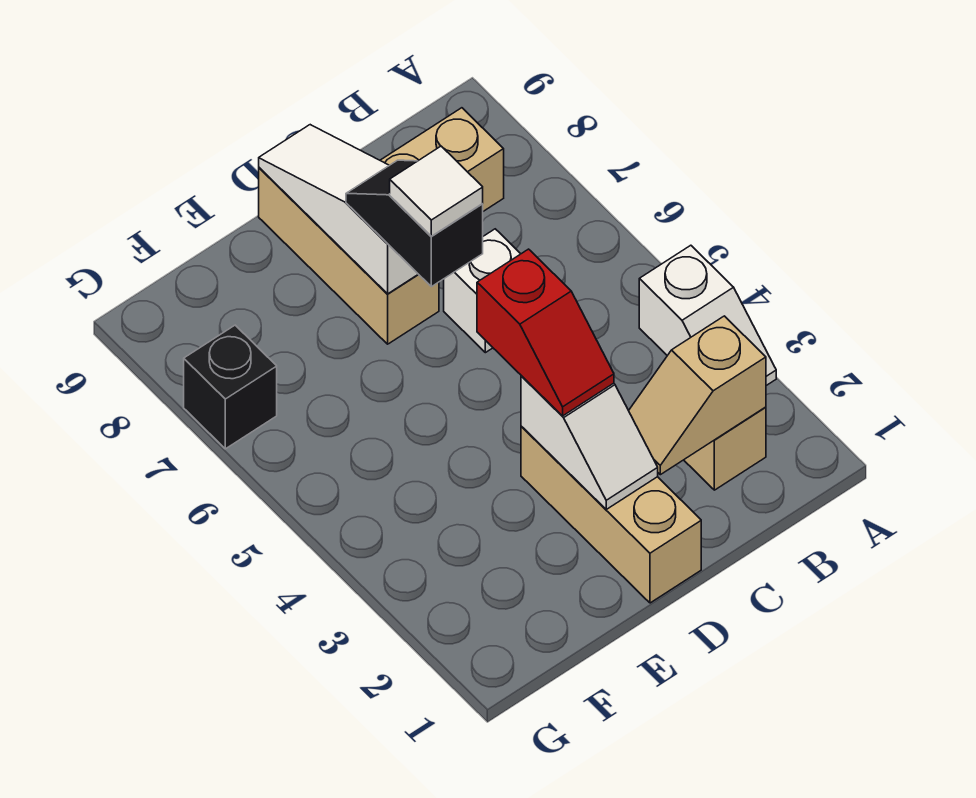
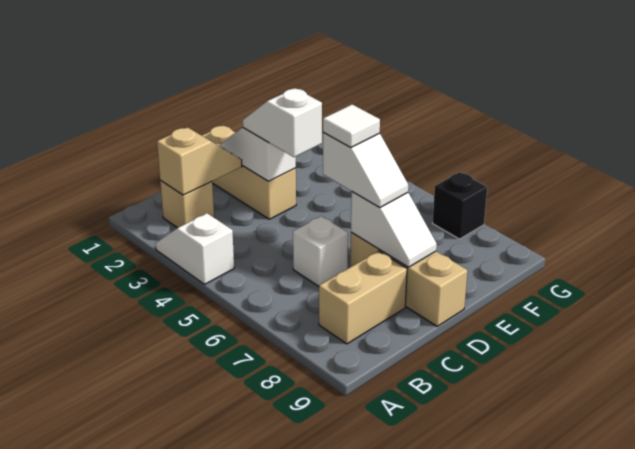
red 1x2 slope [477,249,614,416] -> white 1x2 slope [243,88,322,157]
black 1x2 slope [346,160,483,287] -> white 1x2 slope [323,133,408,208]
white 1x3 slope [259,125,418,294] -> white 1x2 slope [351,192,437,267]

